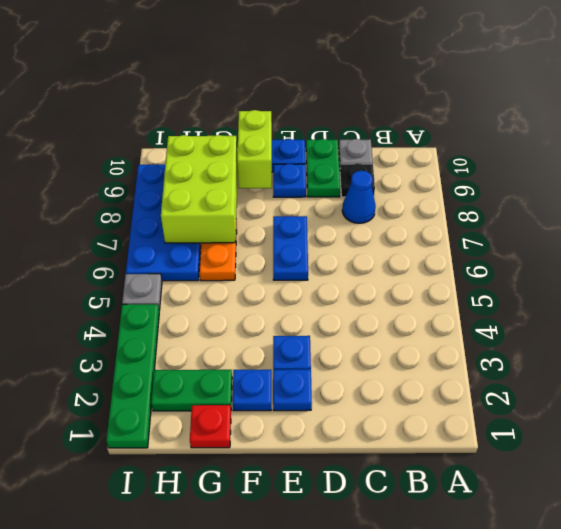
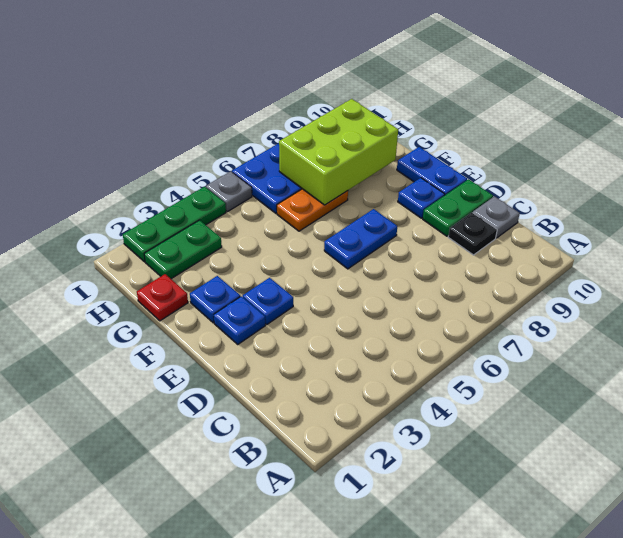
blue 1x1 cone [342,170,376,223] -> none
lime 1x2 brick [237,110,272,188] -> none
green 1x2 plate [151,370,232,411] -> green 1x2 plate turned to [144,220,222,279]
green 1x4 plate [106,304,159,448] -> green 1x3 plate [123,187,226,262]

